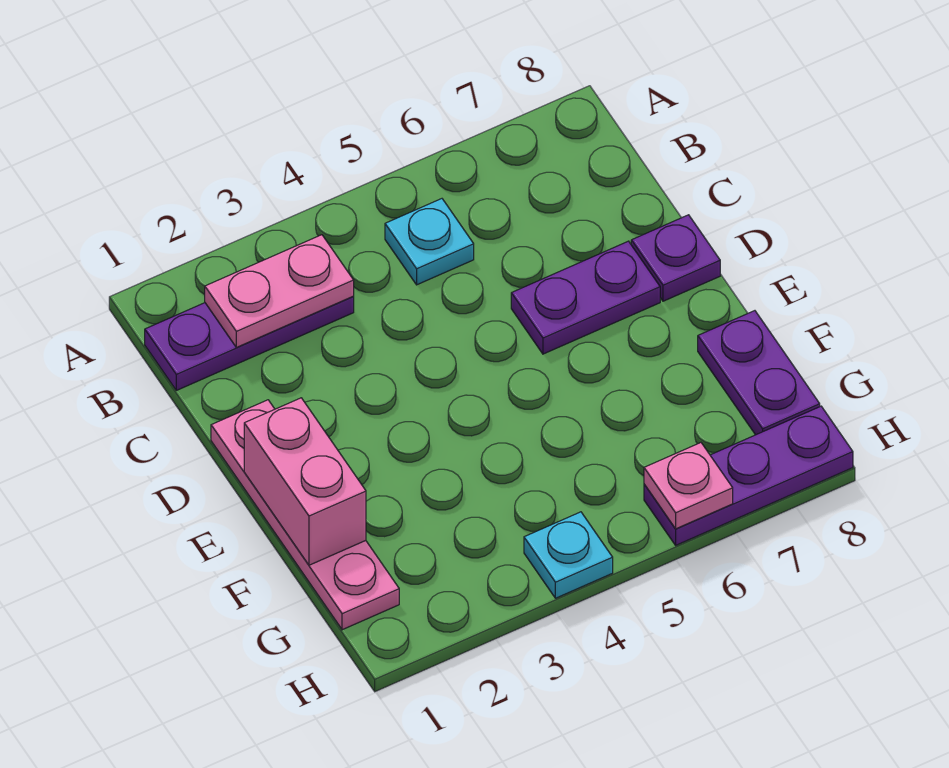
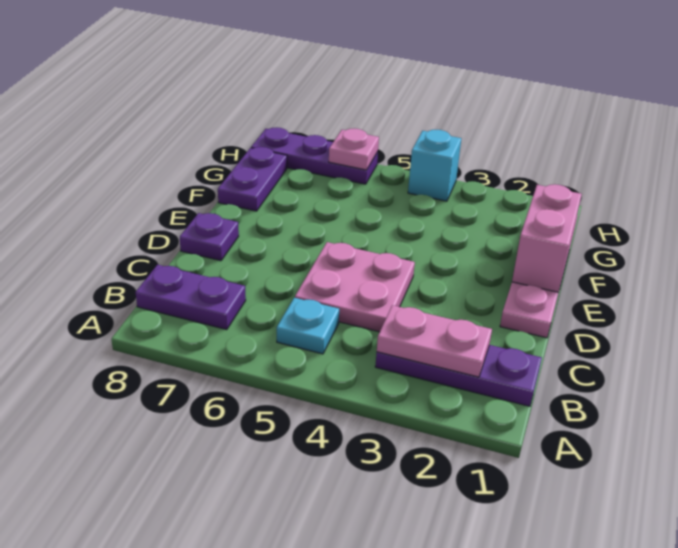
none -> pink 2x2 plate [295,242,415,332]
purple 1x2 plate [511,241,660,354] -> purple 1x2 plate moved to [135,265,246,330]
cyan 1x1 plate [524,512,613,598] -> cyan 1x1 brick [408,130,461,201]

